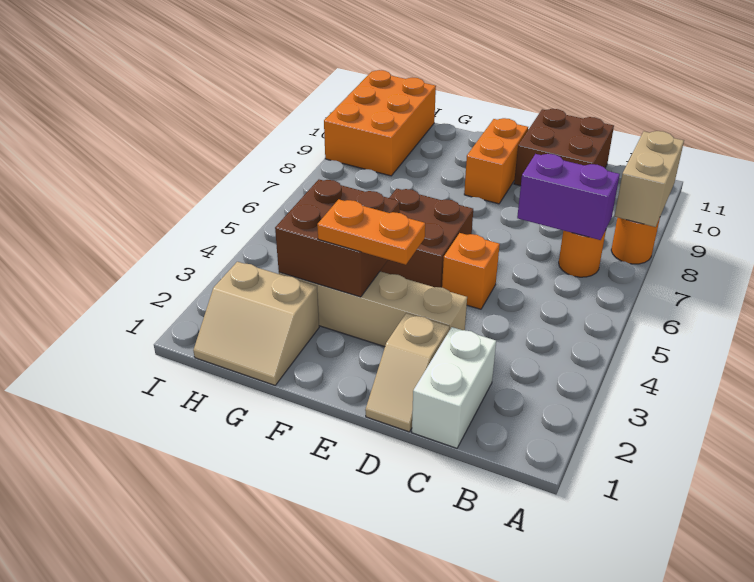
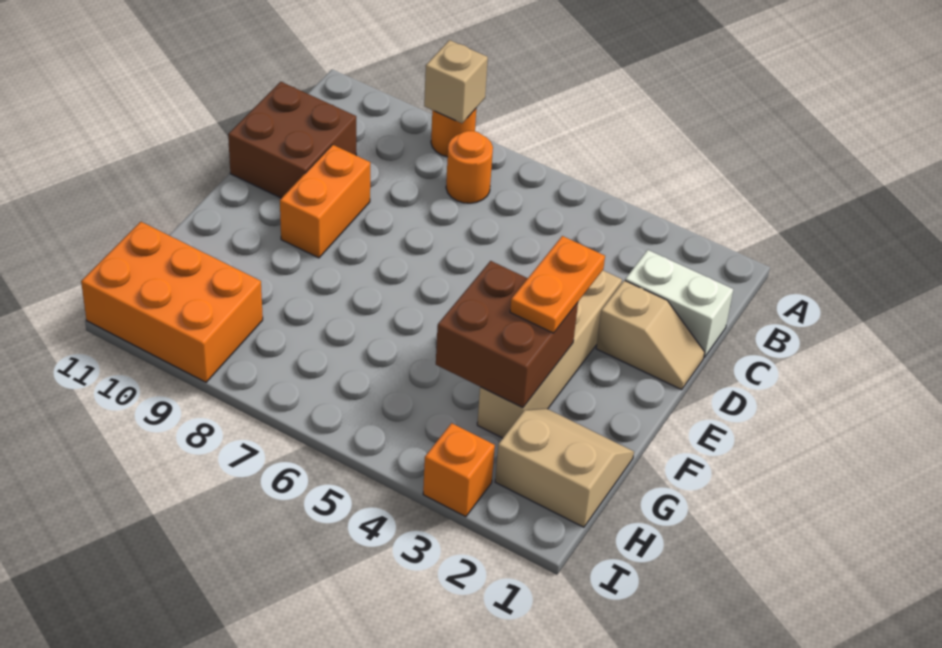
tan 1x2 brick [614,131,684,227] -> tan 1x1 brick [424,40,488,123]
purple 1x2 brick [517,154,620,240] -> none
orange 1x1 brick [442,233,500,309] -> orange 1x1 brick moved to [423,423,495,517]
brown 2x2 brick [380,189,473,288] -> none
orange 1x2 brick [464,118,528,204] -> orange 1x2 brick turned to [280,145,370,258]
tan 2x2 slope [193,262,319,385] -> tan 2x2 slope turned to [495,408,634,527]

